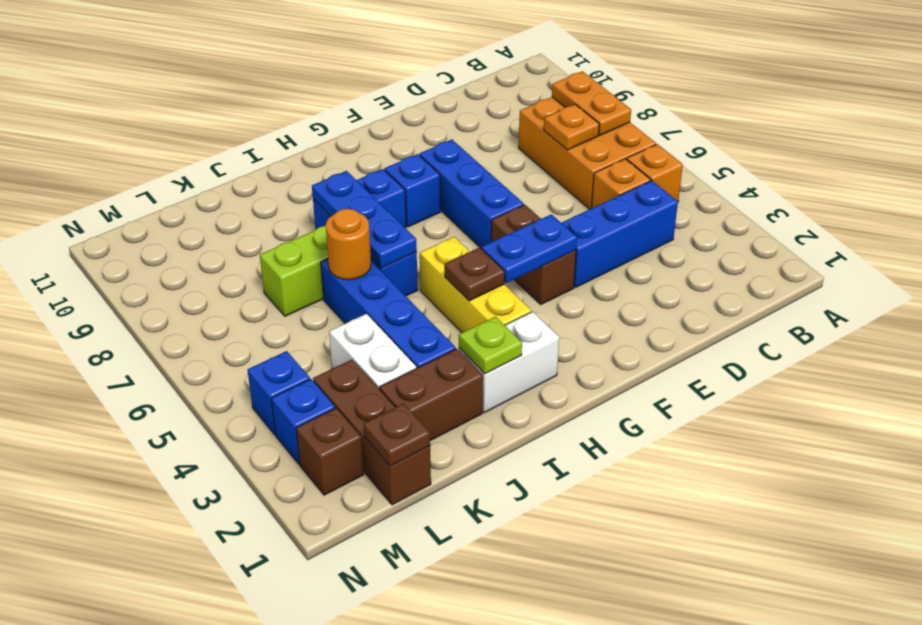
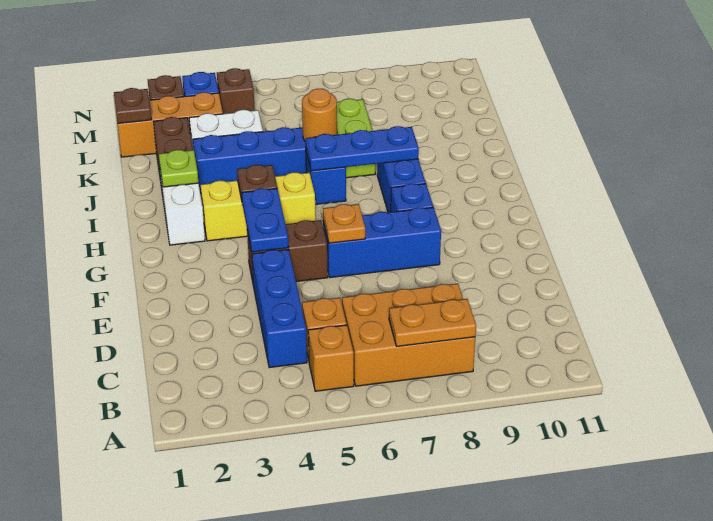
orange 1x1 plate [544,104,599,150] -> orange 1x1 plate moved to [323,204,365,243]
brown 1x3 brick [313,360,431,505] -> orange 1x3 brick [117,92,223,157]
blue 1x1 brick [248,351,310,435] -> brown 1x1 brick [217,68,255,114]

